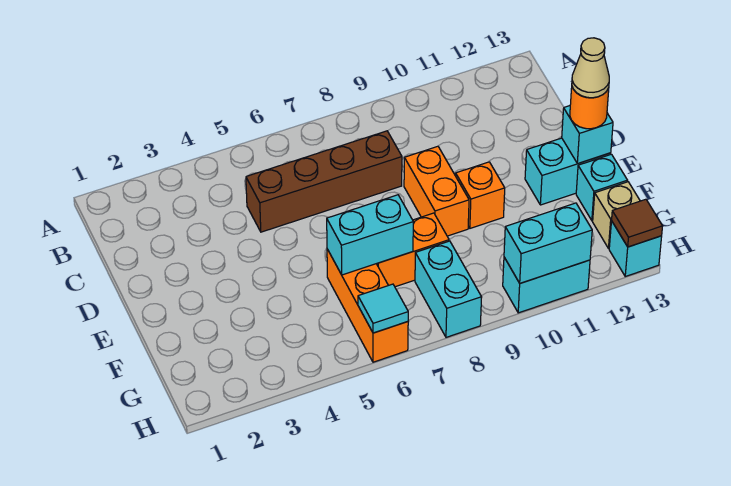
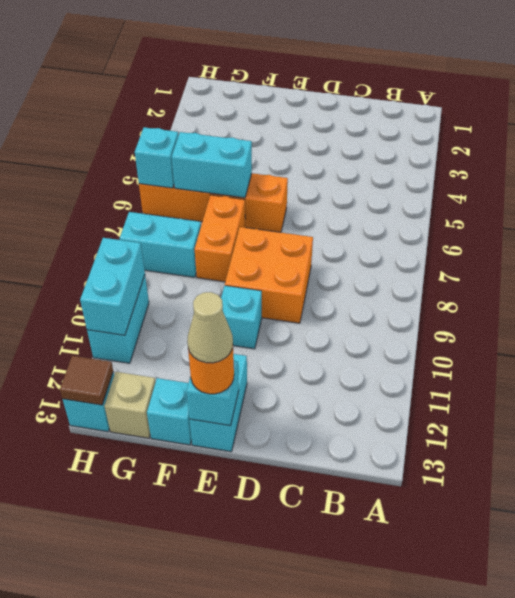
brown 1x4 brick [246,131,402,232] -> none
orange 1x2 brick [404,146,469,236] -> orange 2x2 brick [225,227,313,323]
orange 1x1 brick [456,162,505,228] -> cyan 1x1 brick [221,286,262,349]
orange 1x3 brick [327,249,408,362] -> orange 1x4 brick [139,173,288,232]
cyan 1x2 brick [327,195,413,275] -> cyan 1x2 brick turned to [172,132,252,198]
cyan 1x1 tile [358,284,408,333] -> cyan 1x1 brick [135,127,178,188]

